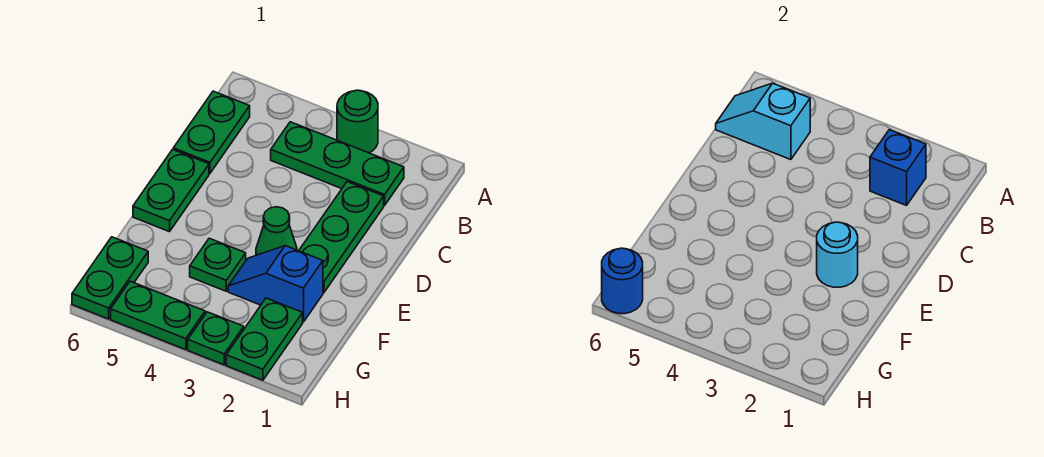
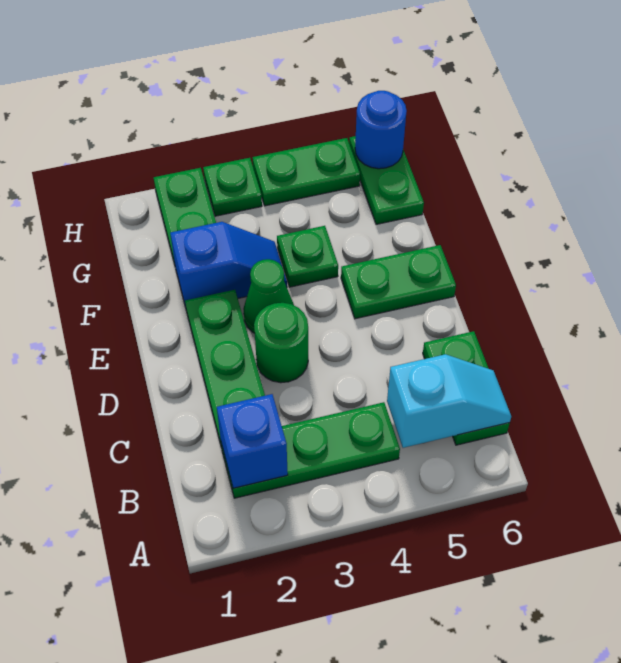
green 1x1 round brick [337,90,378,153] -> green 1x1 round brick moved to [254,303,308,383]
green 1x2 plate [133,149,209,232] -> green 1x2 plate turned to [341,245,456,319]
cyan 1x1 round brick [817,222,858,287] -> none

